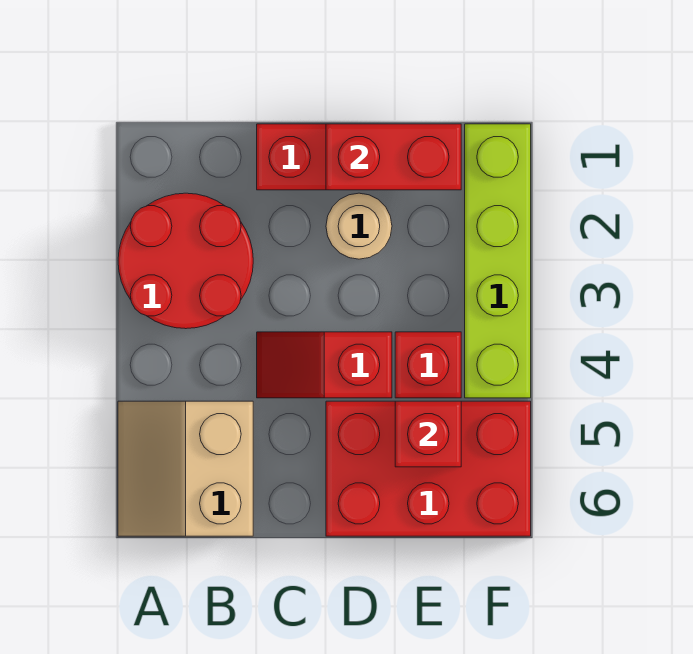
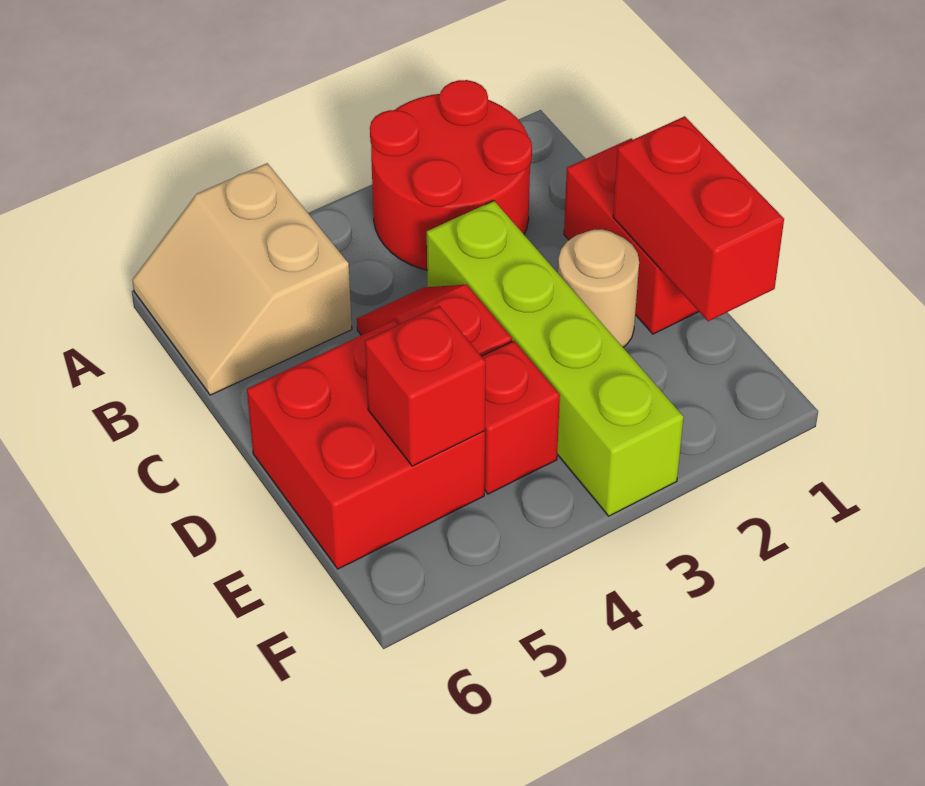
tan 2x2 slope [118,401,253,536] -> tan 2x2 slope turned to [132,163,352,395]
red 2x3 brick [326,401,531,536] -> red 2x2 brick [247,320,485,569]
lime 1x4 brick [465,124,531,398] -> lime 1x4 brick turned to [427,201,683,516]

